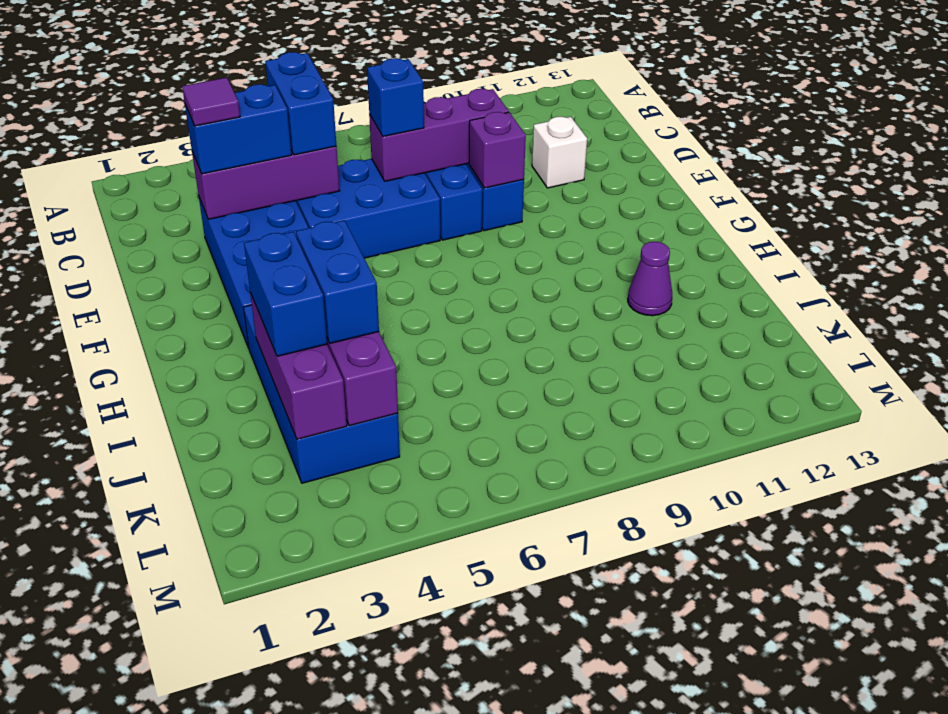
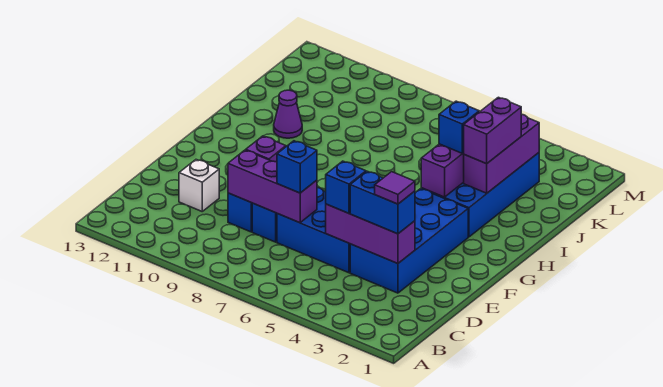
blue 1x2 brick [265,52,336,155] -> blue 1x1 brick [326,161,366,213]
blue 1x2 brick [244,232,327,356] -> purple 1x2 brick [464,97,521,164]
blue 1x2 brick [296,220,379,343] -> blue 1x1 brick [439,101,479,153]

